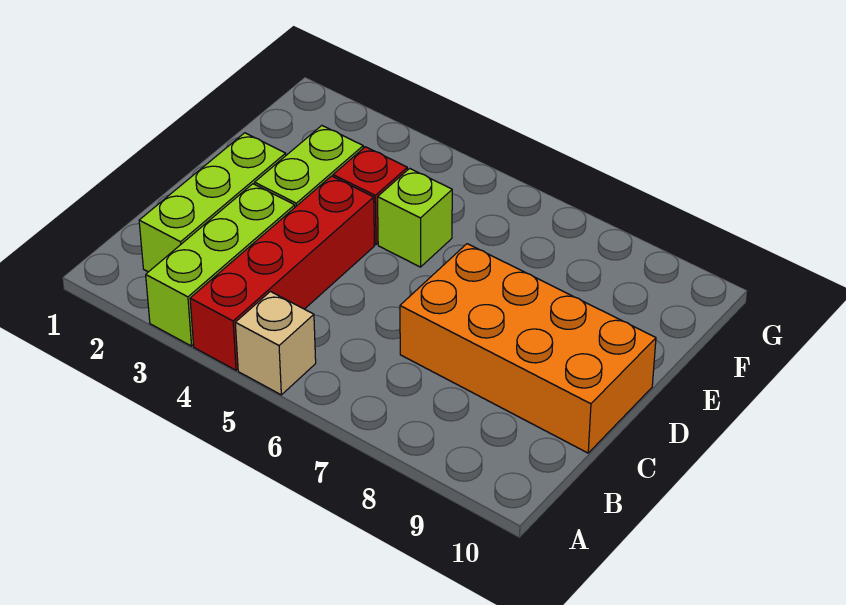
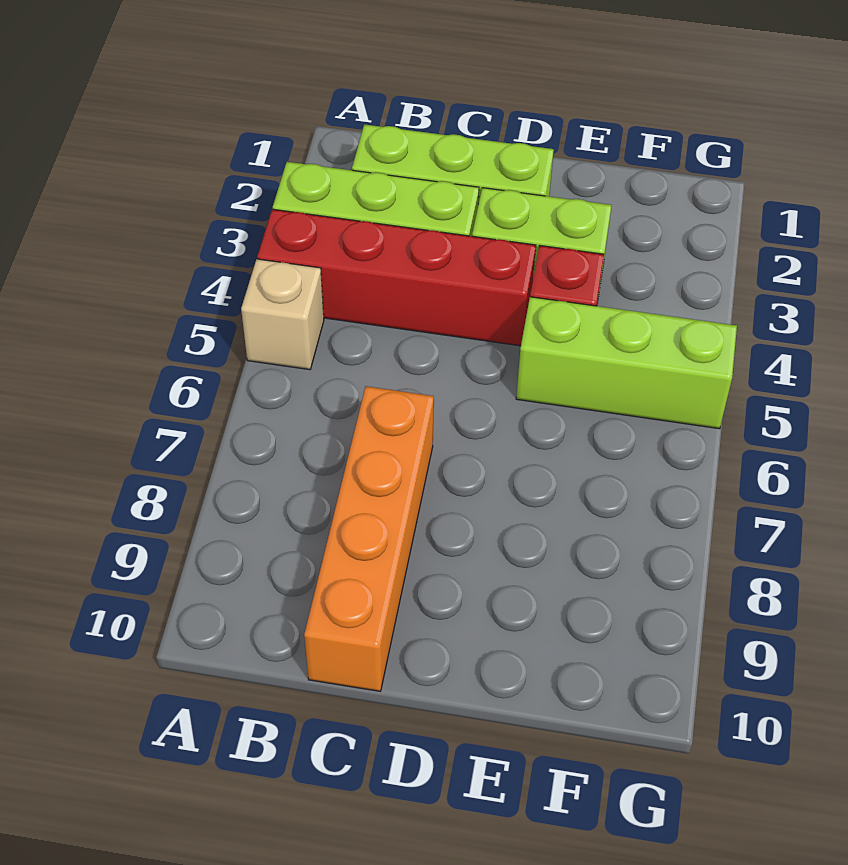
orange 2x4 brick [400,244,656,453] -> orange 1x4 brick [304,386,434,691]
lime 1x1 brick [378,168,452,267] -> lime 1x3 brick [516,297,737,429]

